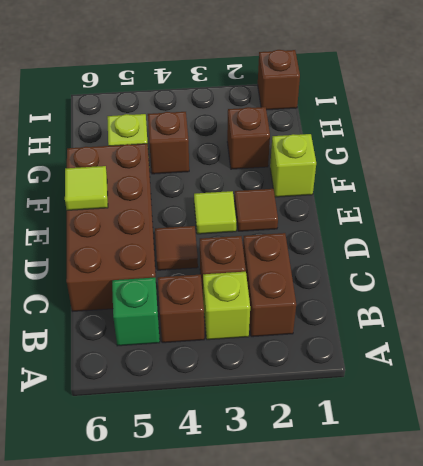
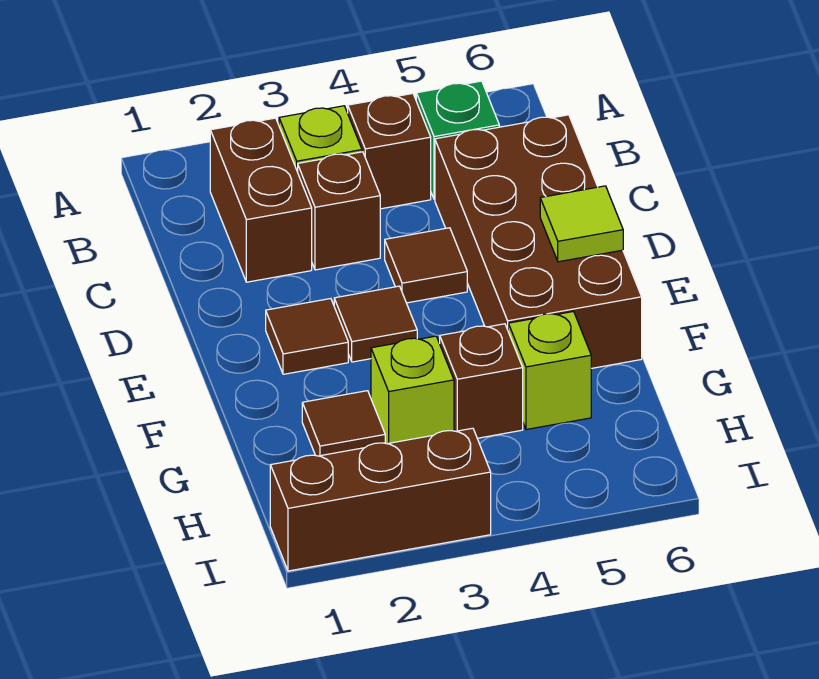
lime 1x1 tile [194,191,236,234] -> brown 1x1 tile [334,286,417,362]
lime 1x1 brick [270,134,316,197] -> lime 1x1 brick moved to [371,336,454,444]
brown 1x1 brick [227,107,270,169] -> brown 1x1 tile [302,391,385,456]
brown 1x1 brick [258,50,300,110] -> brown 1x3 brick [270,428,491,571]

